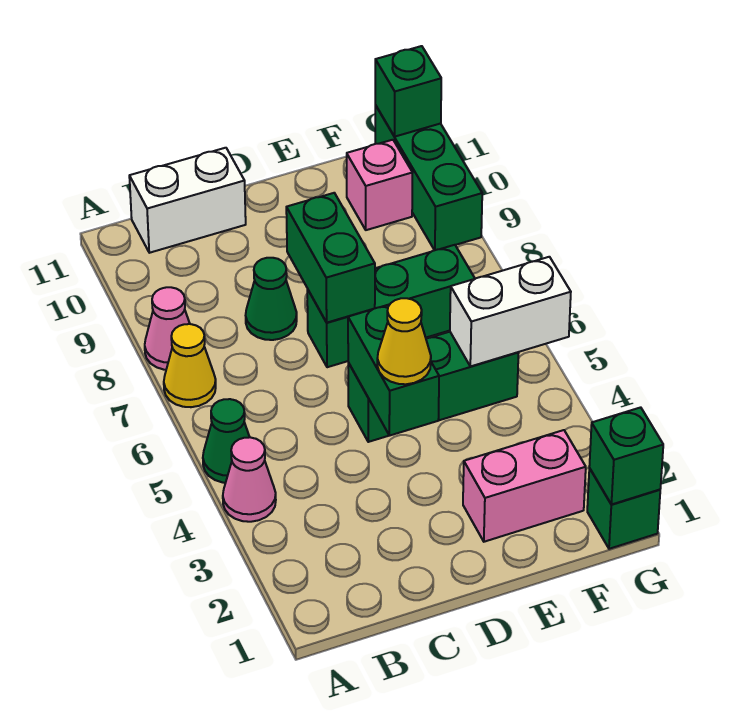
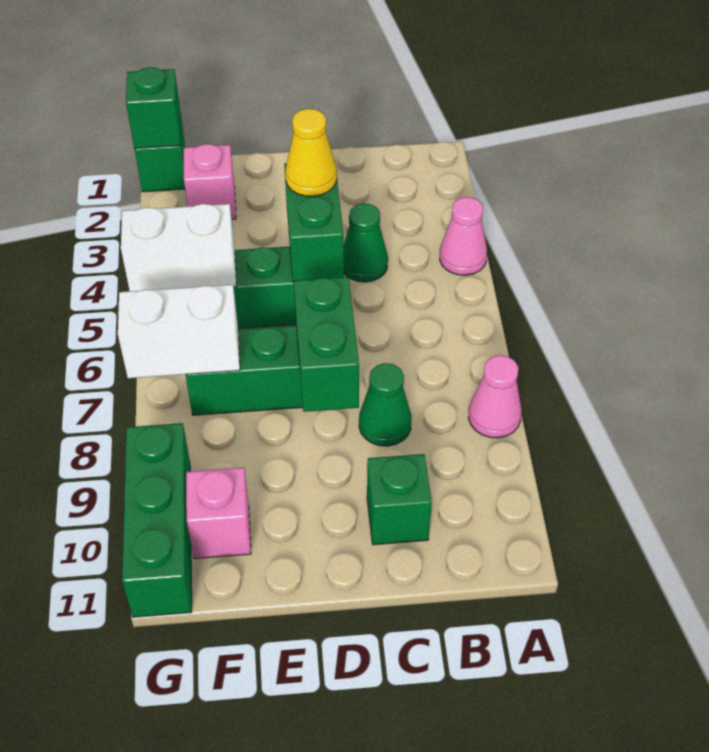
green 1x1 cone [203,399,249,483] -> green 1x1 cone moved to [344,203,388,282]
yellow 1x1 cone [164,324,216,407] -> none
white 1x2 brick [129,148,246,253] -> white 1x2 brick moved to [118,285,240,378]
pink 1x2 brick [463,430,586,542] -> pink 1x1 brick [184,144,236,219]
green 1x1 brick [375,46,441,137] -> green 1x1 brick moved to [367,454,432,545]

